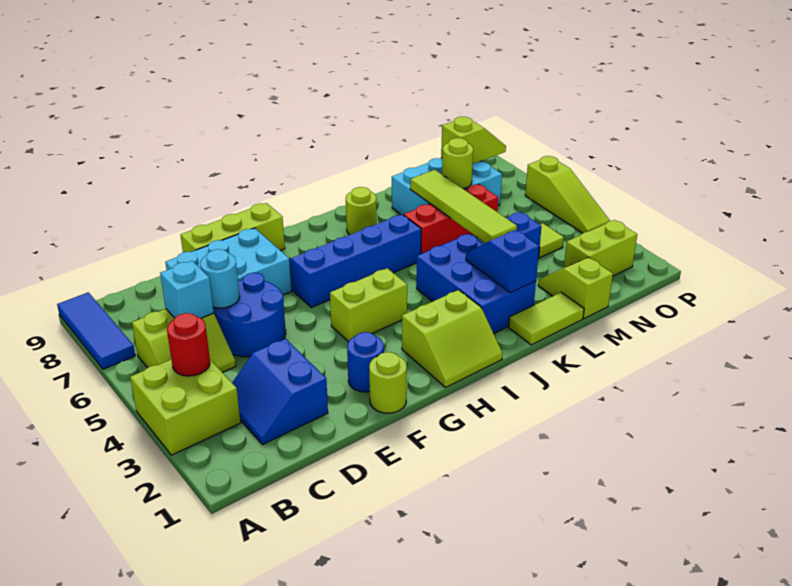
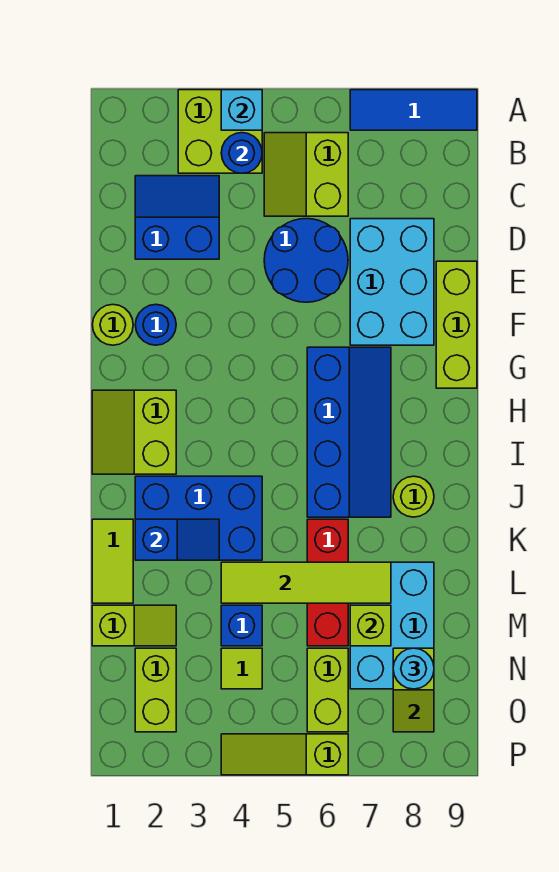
red 1x1 round brick [167,313,210,376] -> blue 1x1 round brick [221,133,262,173]
cyan 1x1 brick [160,261,214,318] -> cyan 1x1 brick moved to [221,90,262,130]
cyan 1x1 round brick [200,249,240,308] -> cyan 1x1 round brick moved to [393,648,434,689]
lime 1x2 brick [330,268,407,342] -> lime 1x2 brick moved to [307,648,348,732]
lime 1x1 round brick [442,138,473,189] -> lime 1x1 brick [350,605,391,646]

